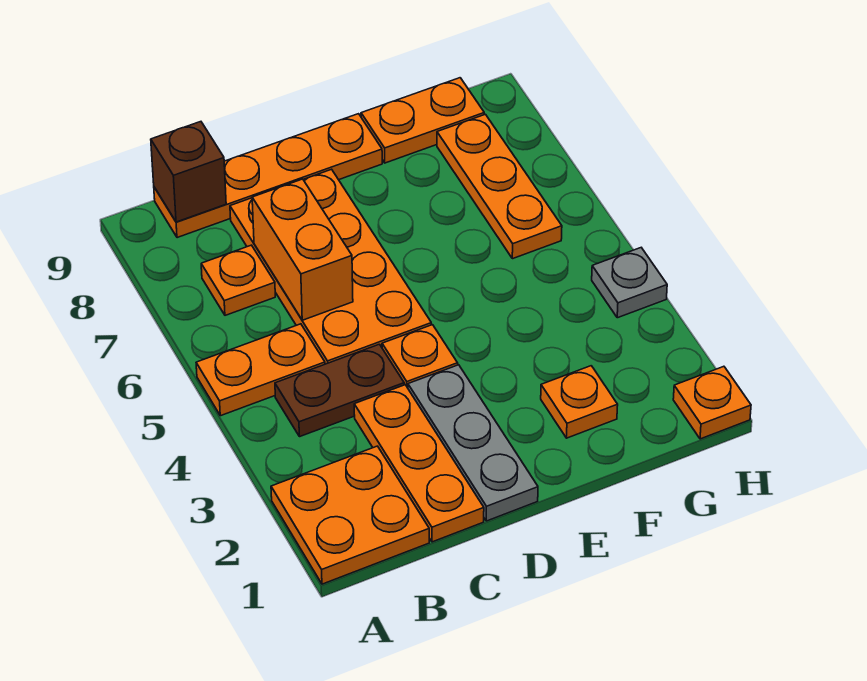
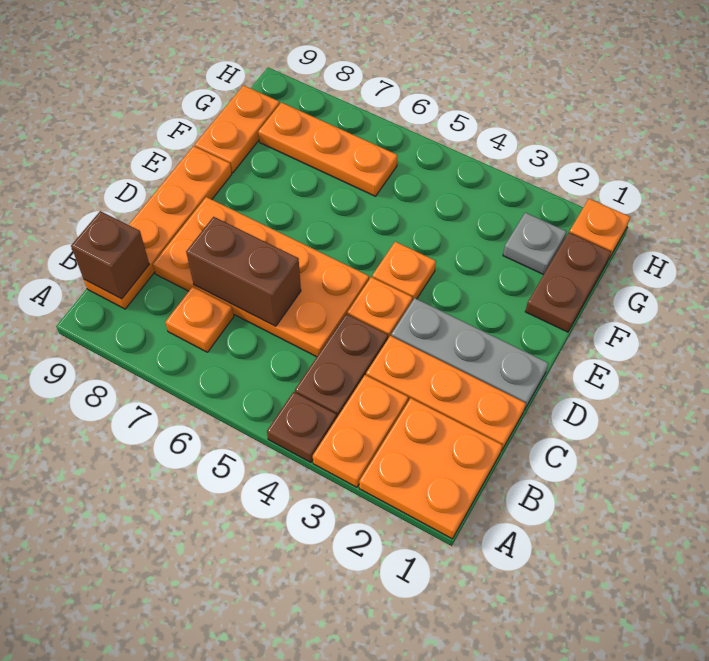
none -> brown 1x1 plate [267,392,337,462]
orange 1x2 plate [196,324,325,416] -> orange 1x2 plate moved to [313,375,408,487]
orange 1x2 brick [252,179,353,320] -> brown 1x2 brick [186,217,301,326]
none -> brown 1x2 plate [525,233,611,332]
orange 1x1 plate [541,366,618,438] -> orange 1x1 plate moved to [372,242,436,301]
grey 1x1 plate [592,248,667,318] -> grey 1x1 plate moved to [503,213,567,275]

